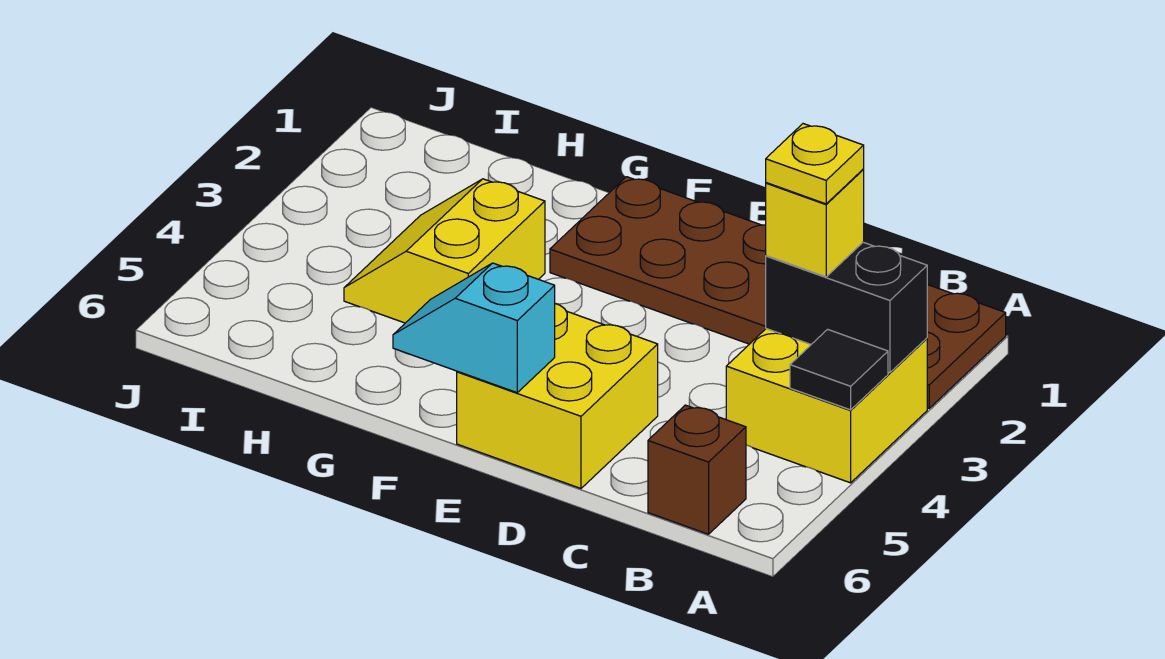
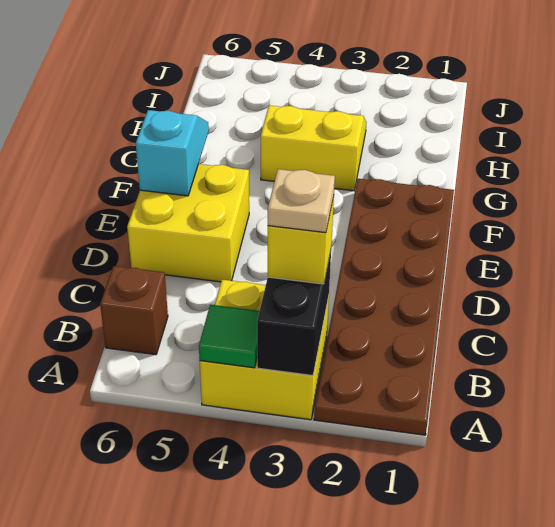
black 1x1 tile [790,329,888,410] -> green 1x1 tile [199,305,260,368]
yellow 1x1 plate [766,124,864,204] -> tan 1x1 plate [268,169,335,233]

